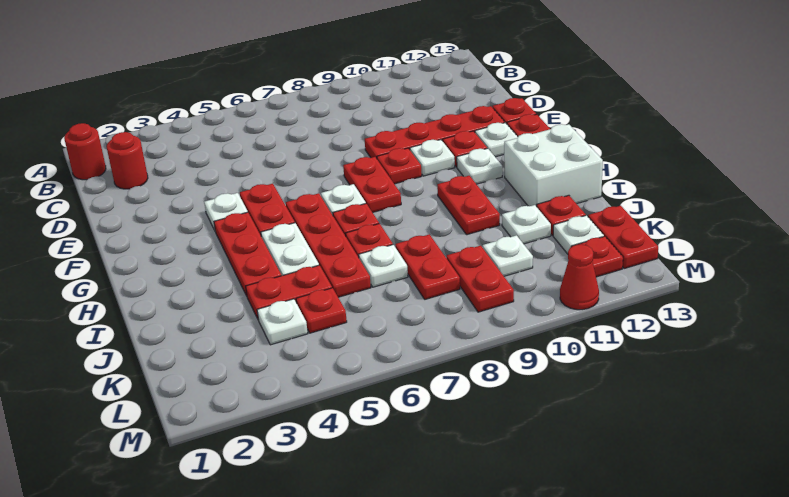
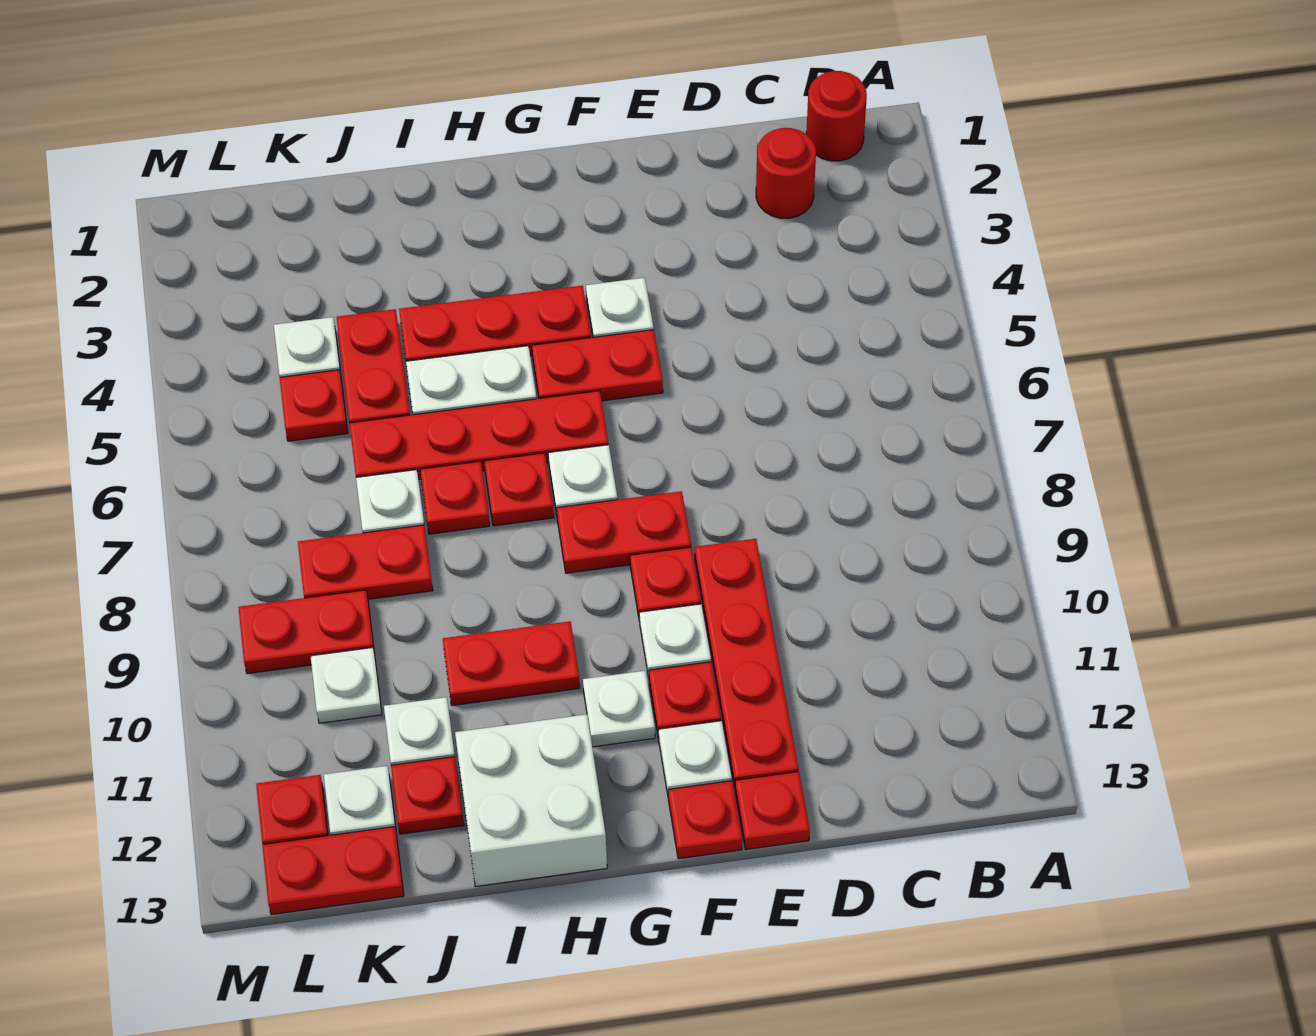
red 1x1 cone [560,244,599,310] -> none

